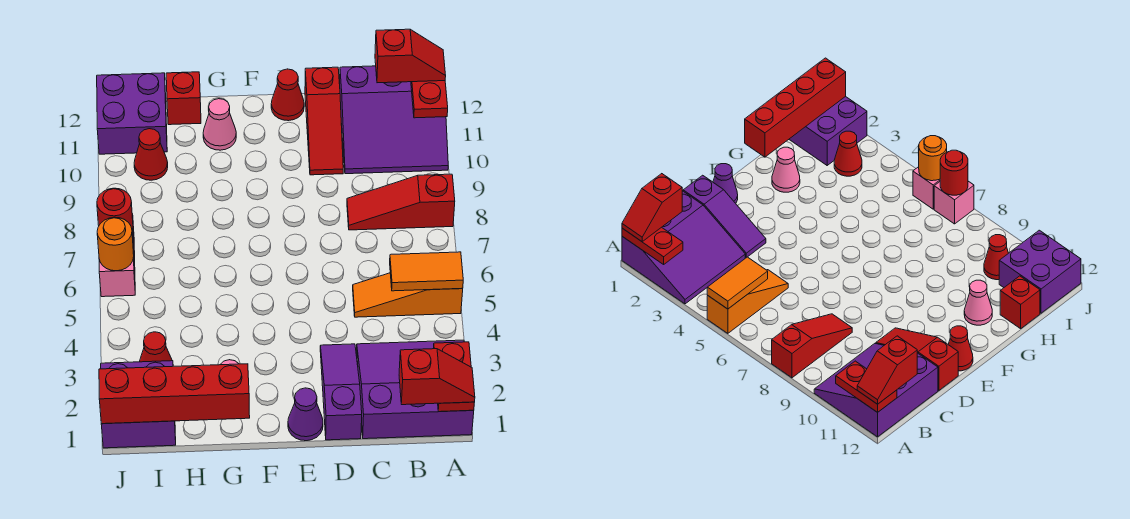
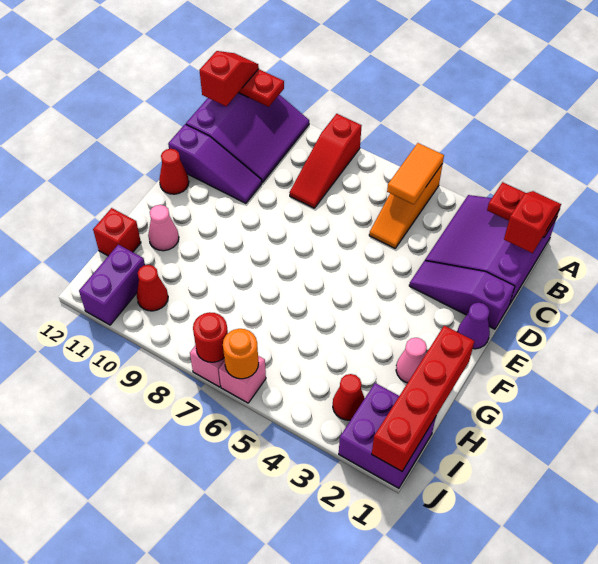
red 1x3 slope [305,67,343,175] -> purple 1x3 slope [168,124,262,203]
purple 2x2 brick [97,73,167,154] -> purple 1x2 brick [79,245,145,325]

